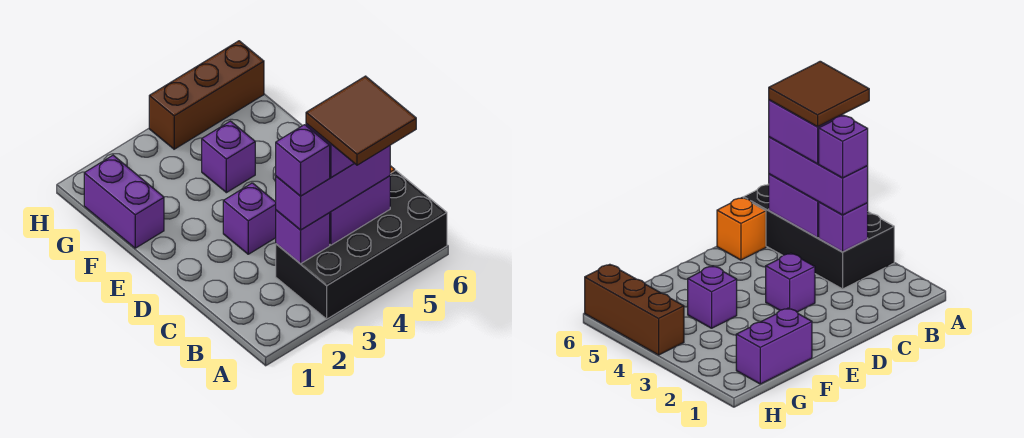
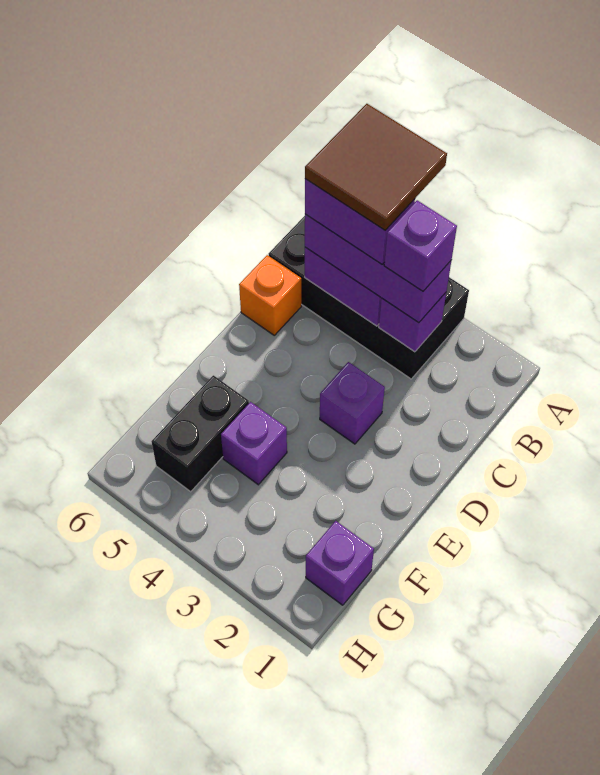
purple 1x2 brick [84,155,164,248] -> purple 1x1 brick [306,521,374,605]
none -> black 1x2 brick [152,375,249,492]
brown 1x3 brick [149,41,264,149] -> none

